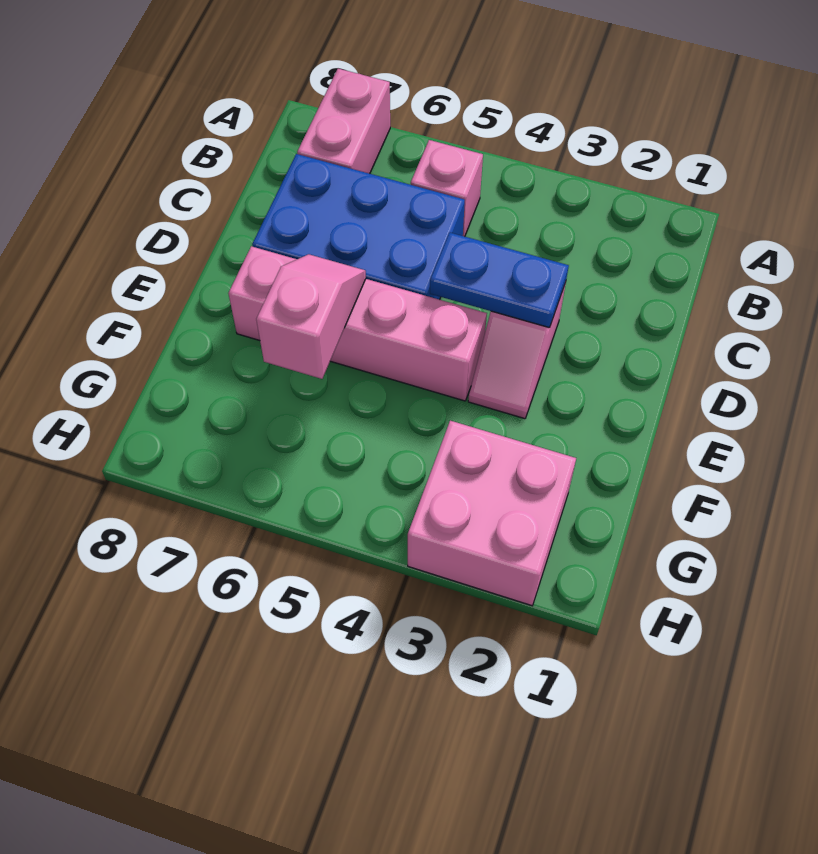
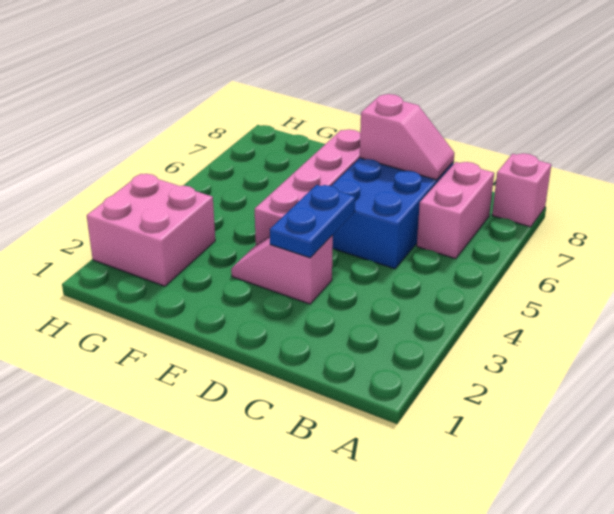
pink 1x2 brick [297,69,390,174] -> pink 1x2 brick turned to [417,162,494,259]
pink 1x1 brick [411,140,483,237] -> pink 1x1 brick moved to [492,153,551,227]
pink 1x2 slope [256,254,366,379] -> pink 1x2 slope moved to [360,94,454,180]

